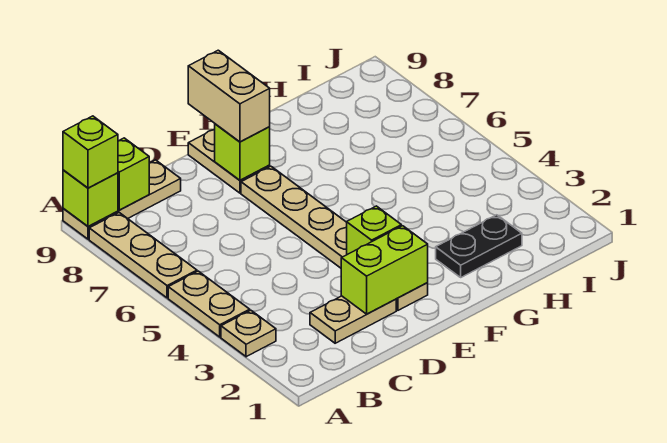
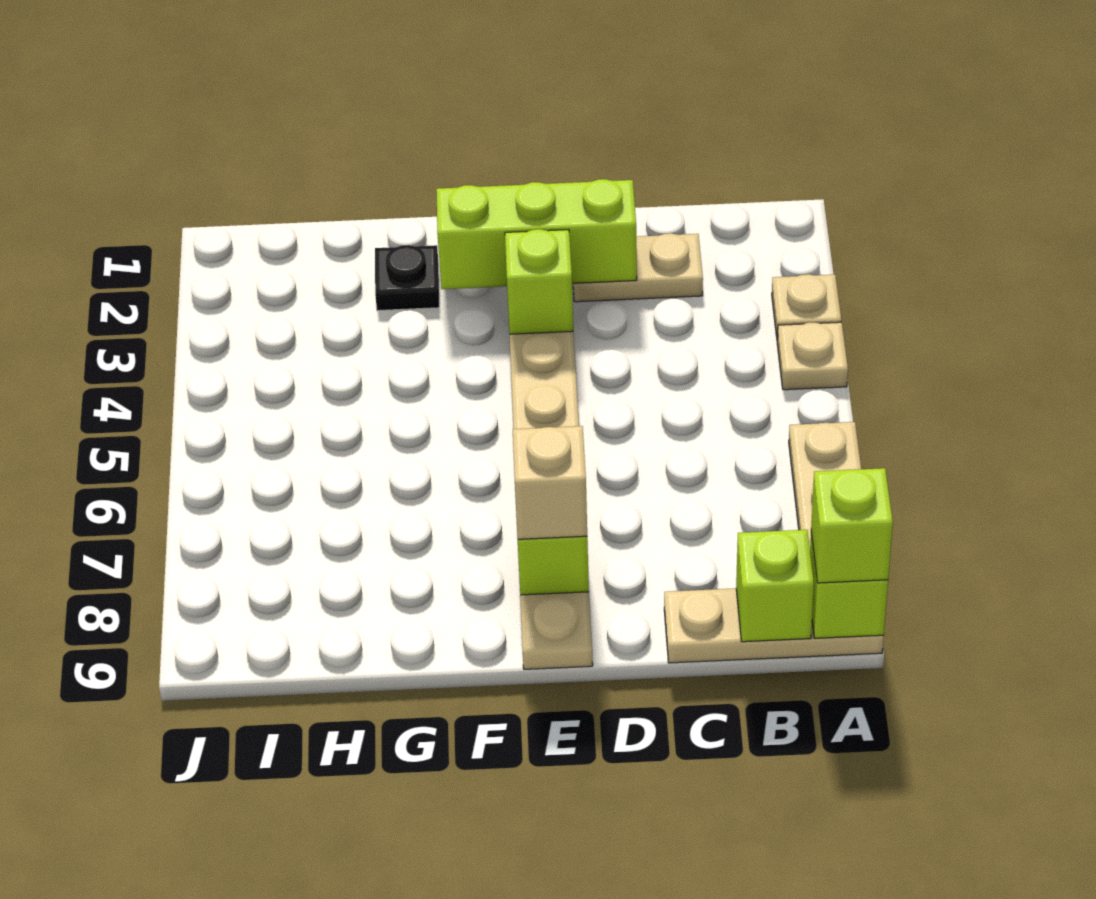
tan 1x2 plate [168,271,250,337] -> tan 1x1 plate [777,322,848,390]
lime 1x2 brick [341,226,428,314] -> lime 1x3 brick [436,179,637,289]
tan 1x2 brick [188,50,270,142] -> tan 1x1 brick [513,426,587,539]
black 1x2 plate [436,215,522,277] -> black 1x1 plate [375,245,439,311]

